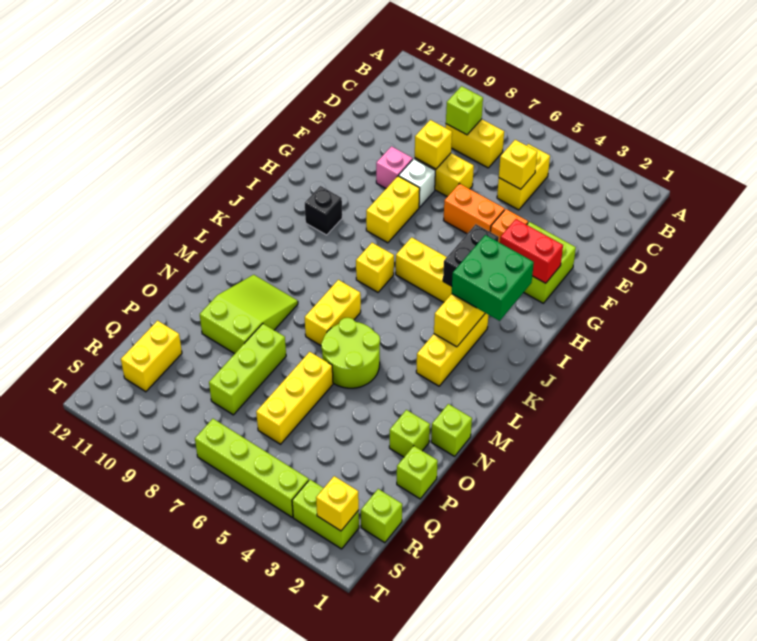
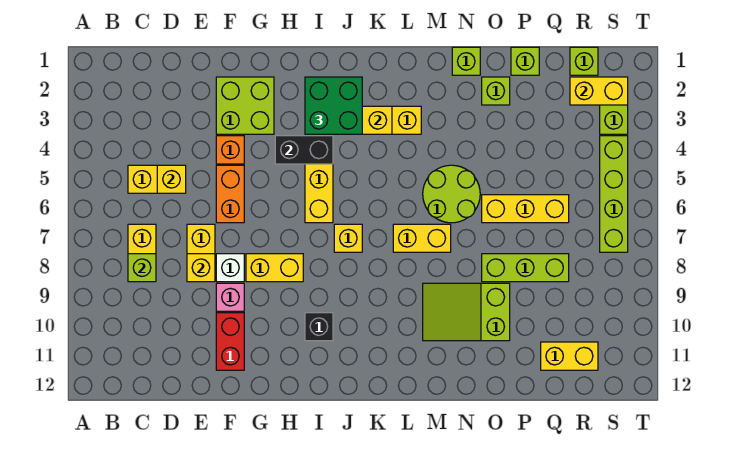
red 1x2 brick [500,219,563,283] -> red 1x2 brick moved to [216,313,244,370]
yellow 1x1 brick [316,476,359,531] -> yellow 1x2 brick [570,77,628,105]

